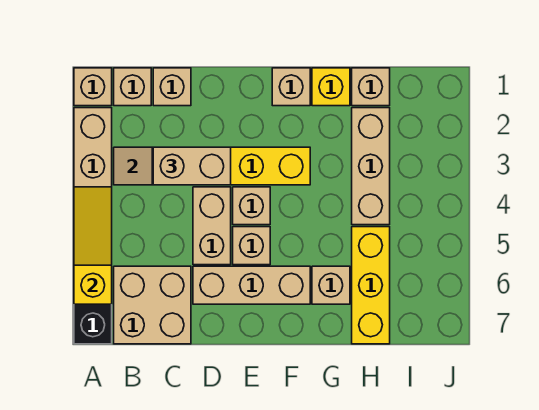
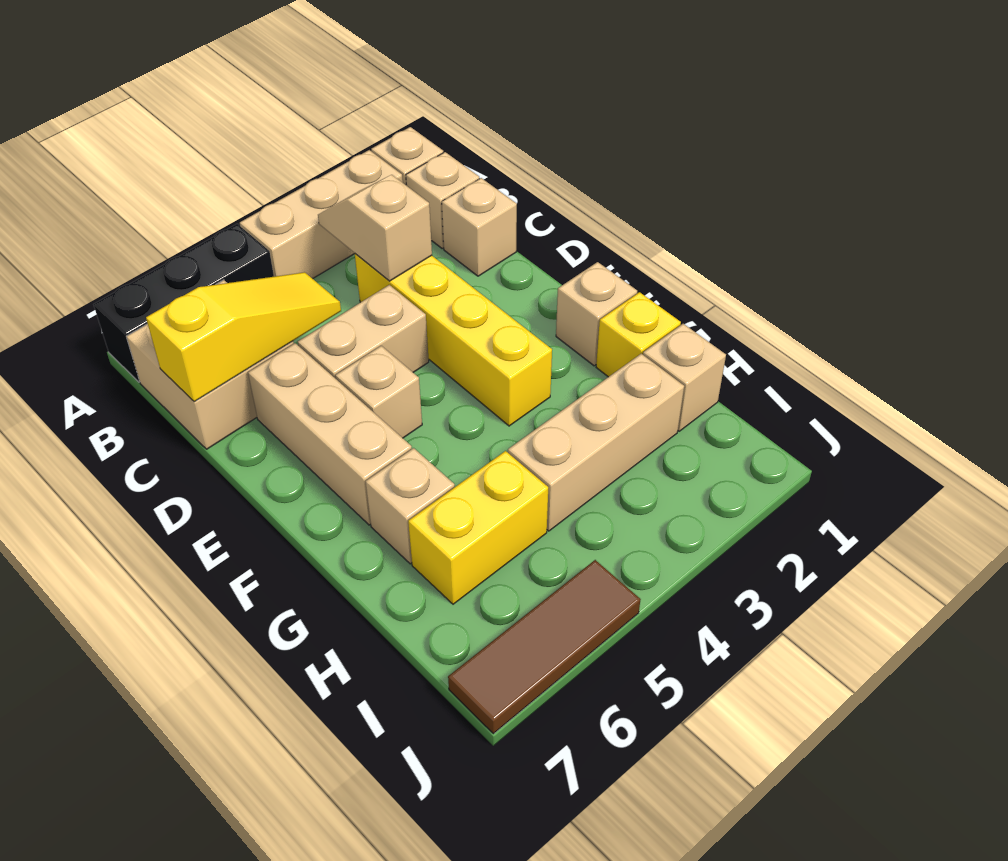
yellow 1x3 slope [74,187,112,304] -> yellow 1x3 slope moved to [146,272,341,402]
tan 1x2 brick [153,147,231,185] -> none
tan 1x1 brick [233,187,270,225] -> none
yellow 1x3 brick [352,227,390,344] -> yellow 1x2 brick [408,451,548,604]
none -> brown 1x3 tile [448,560,641,734]

